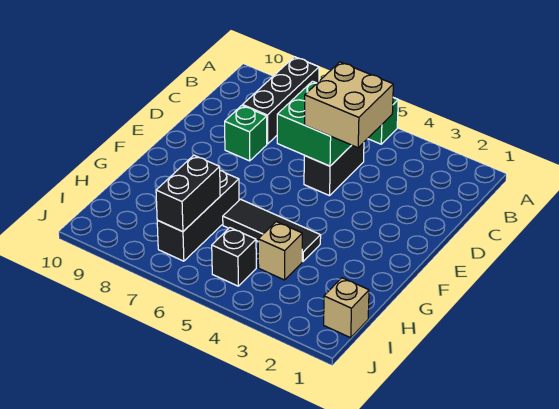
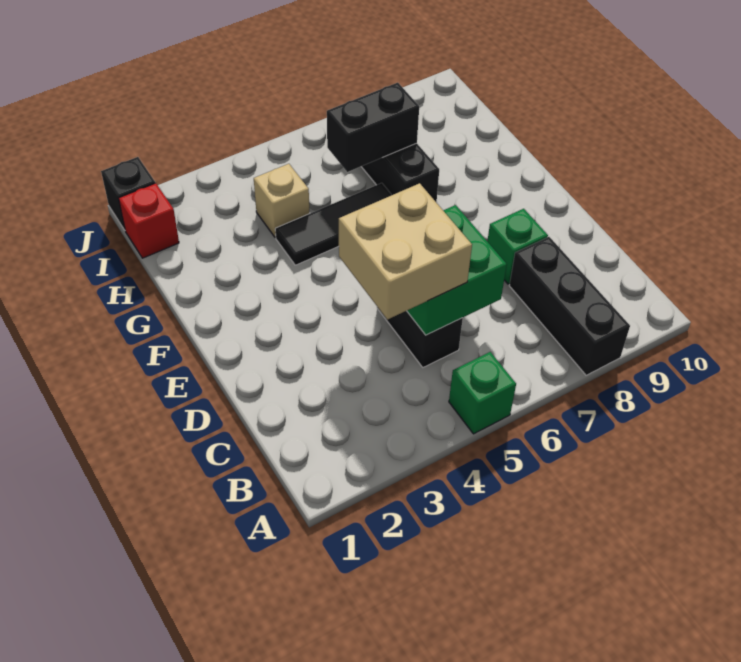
black 1x2 brick [156,155,220,232] -> black 1x2 brick turned to [327,83,419,172]
tan 1x1 brick [324,278,369,338] -> red 1x1 brick [119,183,179,258]
black 1x1 brick [212,228,256,286] -> black 1x1 brick moved to [101,157,155,230]

